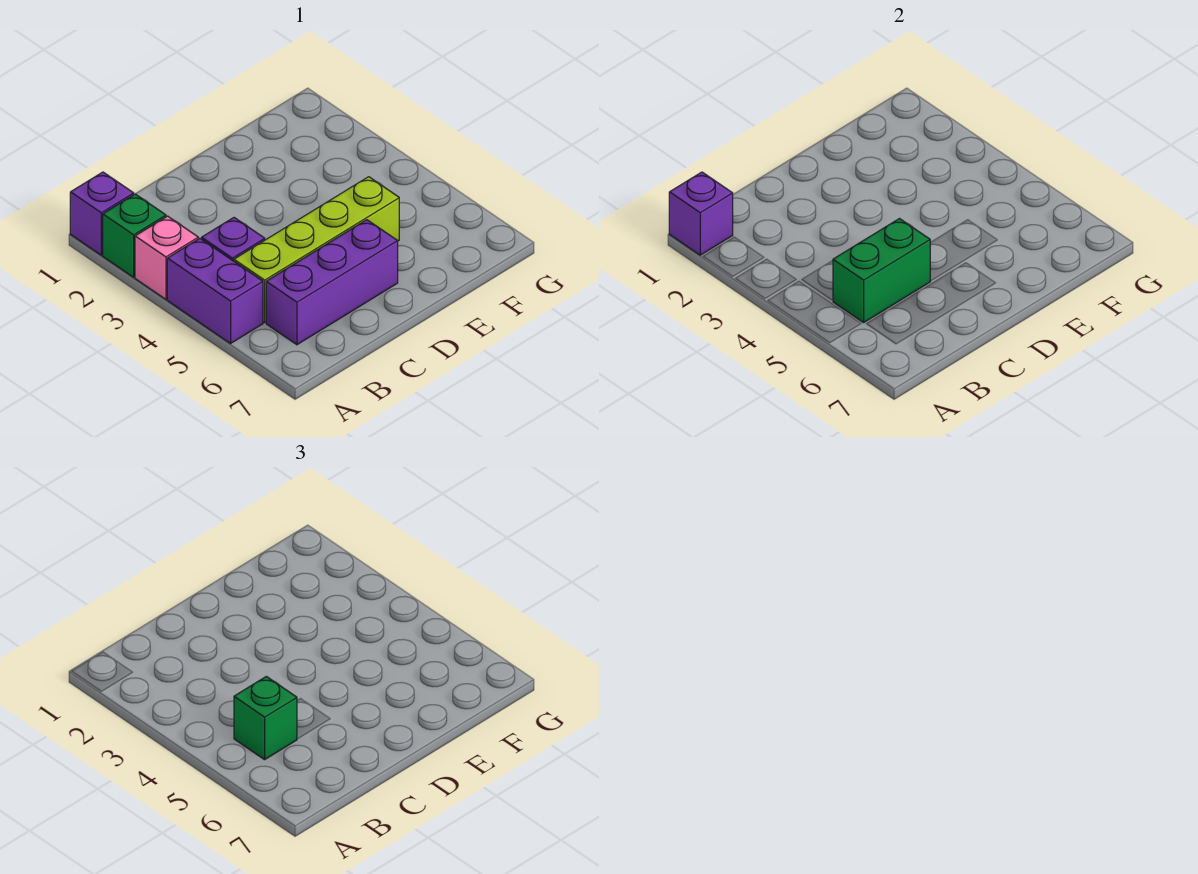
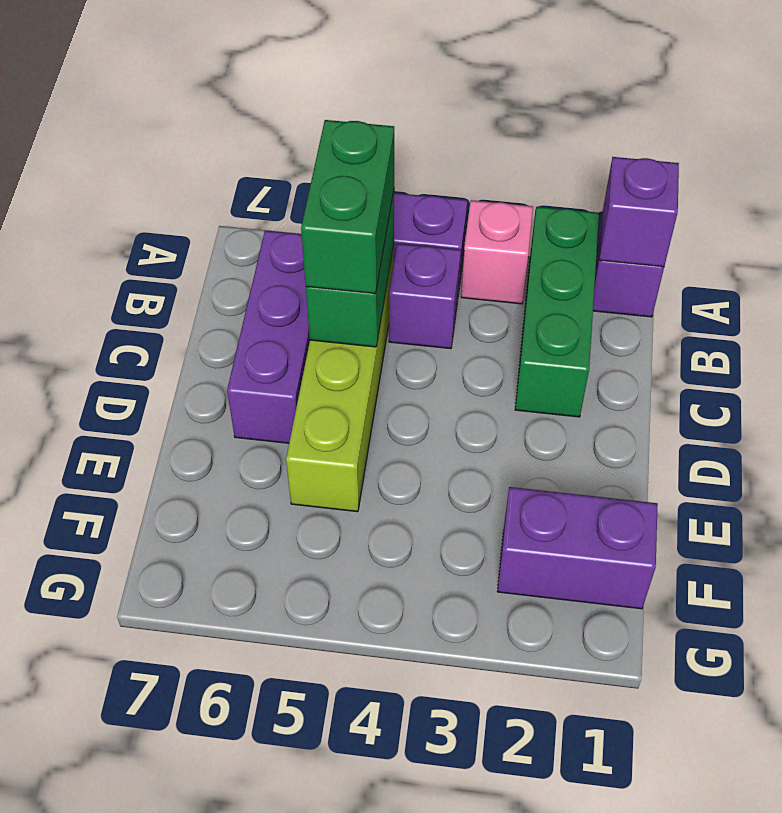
green 1x1 brick [103,194,166,277] -> green 1x3 brick [515,207,599,417]
green 1x1 brick [234,676,297,760] -> green 1x2 brick [301,120,394,294]
none -> purple 1x2 brick [497,487,658,609]

